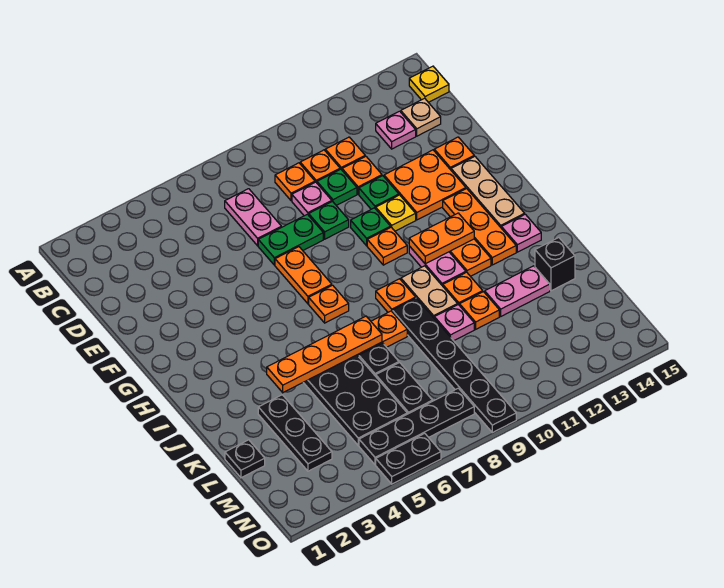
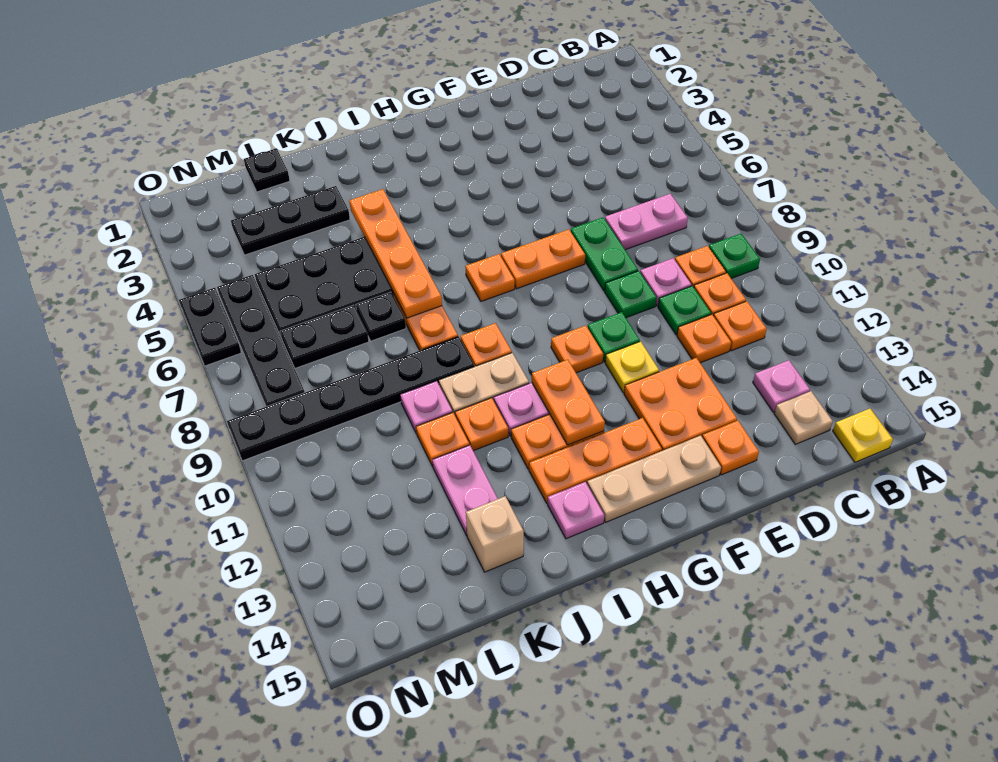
green 1x1 plate [359,176,399,209] -> green 1x1 plate moved to [709,234,760,278]
black 1x1 brick [535,238,575,291] -> tan 1x1 brick [466,496,524,572]

